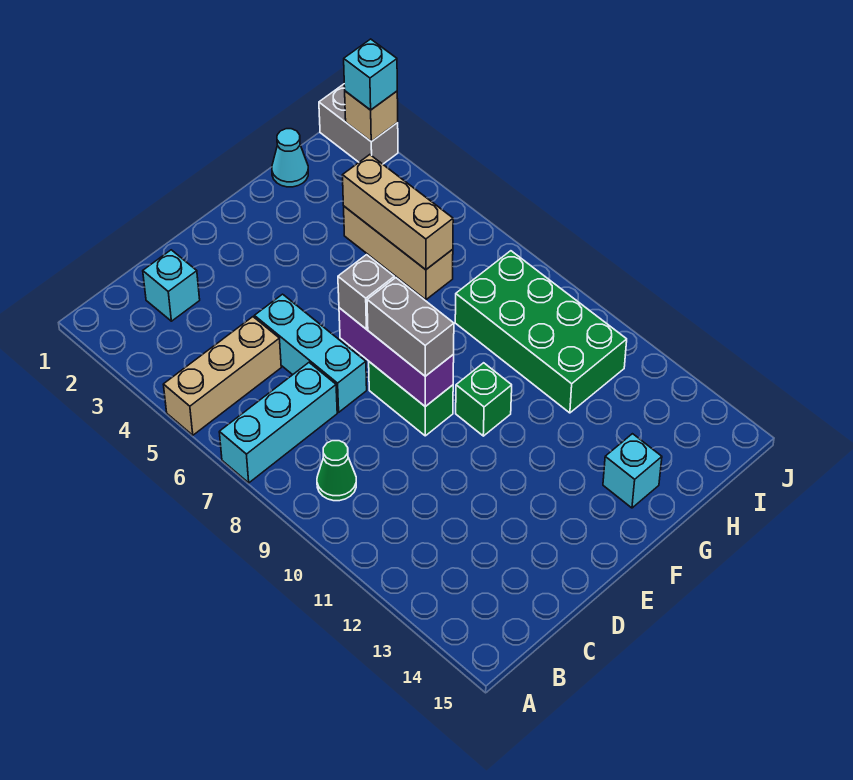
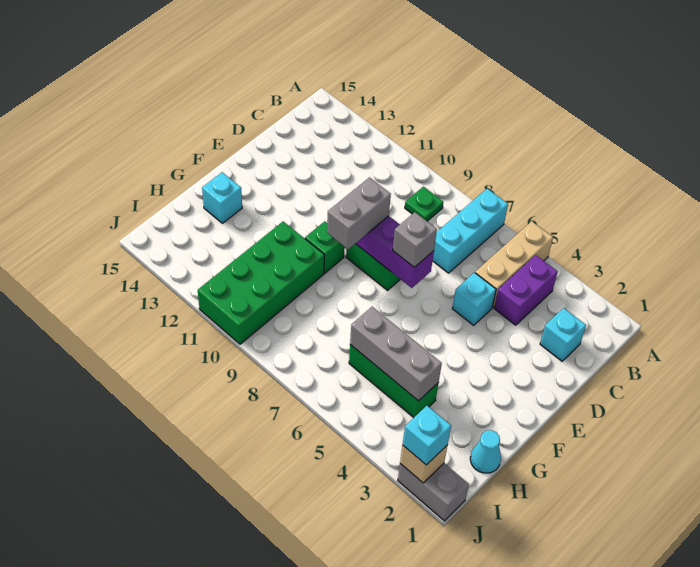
none -> purple 1x2 brick [494,255,558,325]
green 1x1 cone [317,441,356,501] -> green 1x1 plate [405,187,443,221]
cyan 1x3 brick [254,294,367,412] -> cyan 1x1 brick [452,273,496,325]
grey 1x2 brick [367,278,454,376] -> grey 1x2 brick turned to [327,177,391,249]
tan 1x3 brick [344,206,453,300] -> green 1x3 brick [349,345,439,418]
tan 1x3 brick [342,155,453,270] -> grey 1x3 brick [350,307,442,401]
green 2x4 brick [455,251,627,413] -> green 2x4 brick turned to [198,222,324,344]

